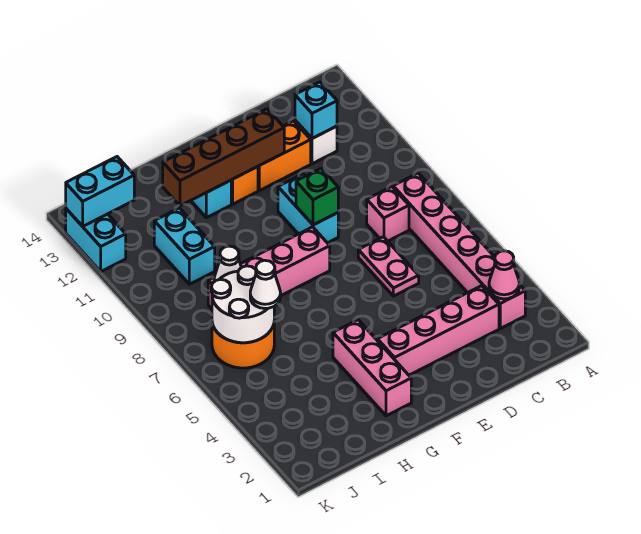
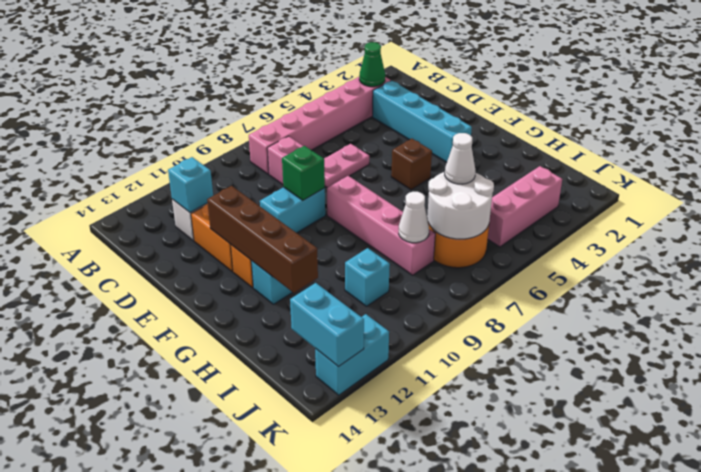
pink 1x1 cone [489,251,519,299] -> green 1x1 cone [359,42,385,87]
pink 1x4 brick [377,286,499,375] -> cyan 1x4 brick [373,81,472,162]
none -> brown 1x1 brick [391,139,432,190]
pink 1x3 brick [333,320,411,416] -> pink 1x3 brick moved to [488,166,562,247]
cyan 1x2 brick [154,208,215,284] -> cyan 1x1 brick [345,248,390,306]

